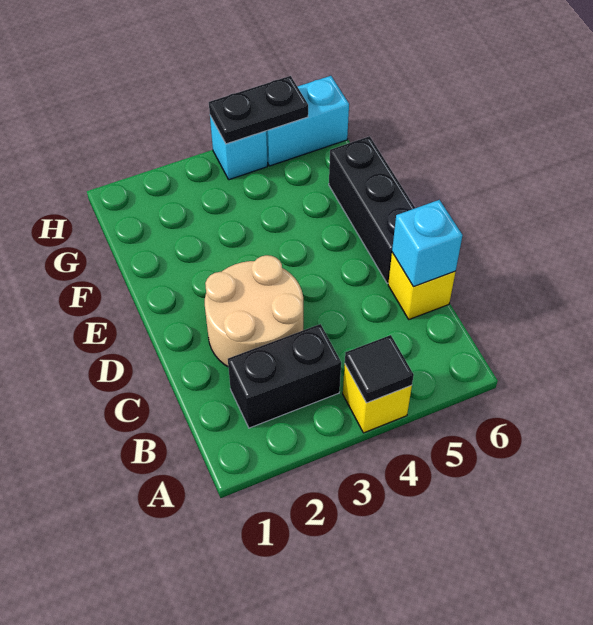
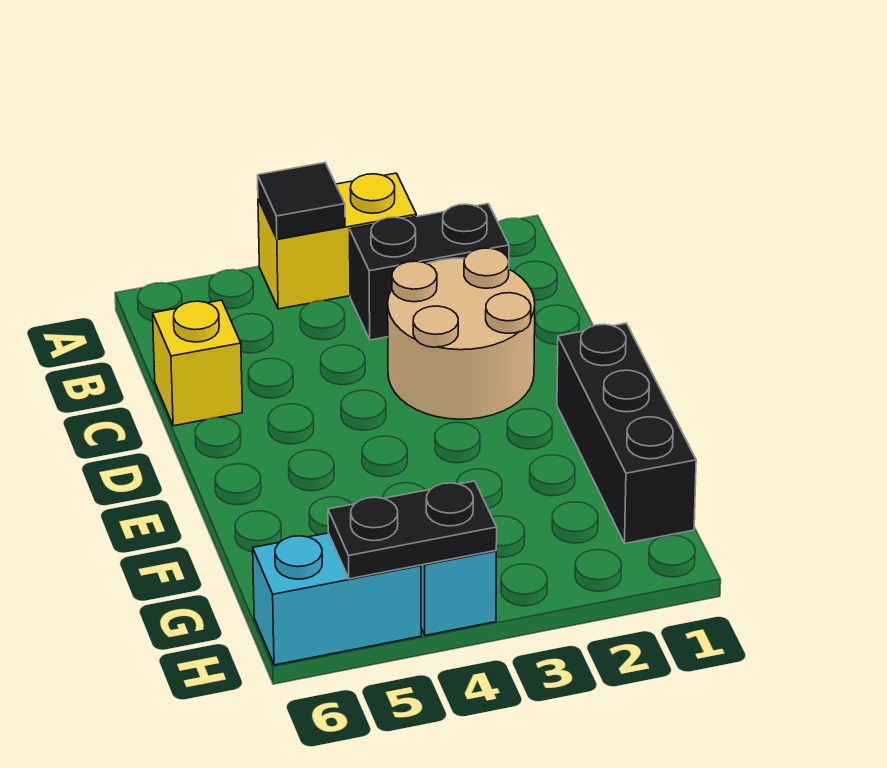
yellow 1x1 brick [343,365,412,433] -> yellow 1x2 brick [258,173,416,309]
cyan 1x1 brick [392,200,463,287] -> none
black 1x3 brick [329,136,415,283] -> black 1x3 brick moved to [557,323,696,543]

